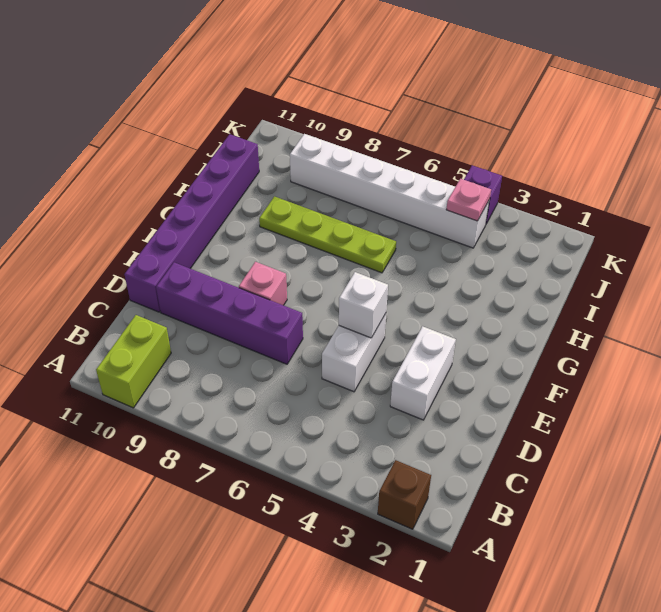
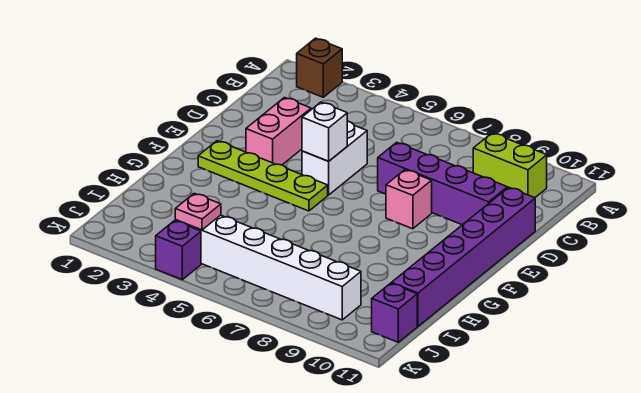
lime 1x2 brick [96,315,171,408] -> lime 1x2 brick turned to [473,133,547,198]
white 1x2 brick [390,326,456,420] -> pink 1x2 brick [246,98,311,165]
lime 1x4 plate [259,196,396,273] -> lime 1x4 plate moved to [198,141,328,211]
none -> purple 1x1 brick [372,283,417,342]

